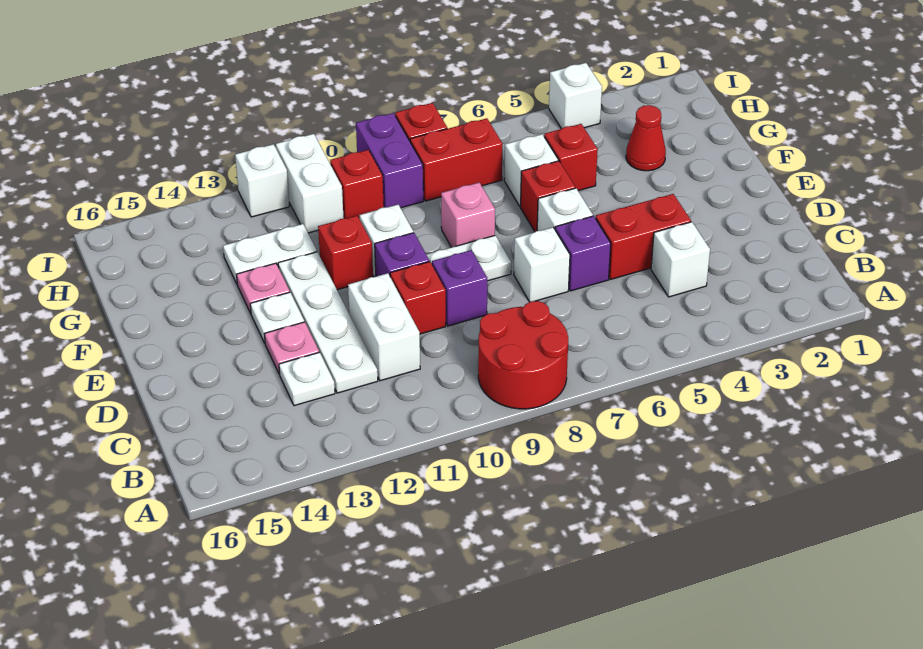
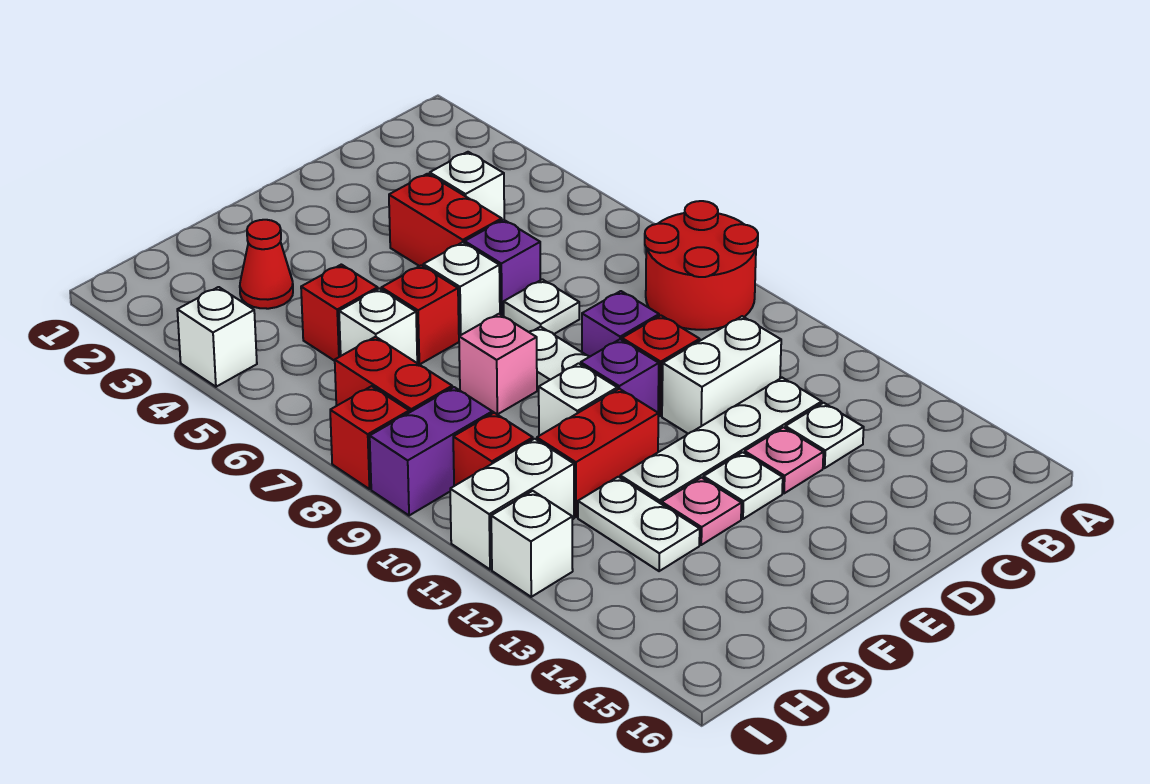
white 1x1 brick [514,227,570,302] -> white 1x1 plate [504,279,579,334]
red 1x1 brick [318,216,373,290] -> red 1x2 brick [537,389,658,517]

